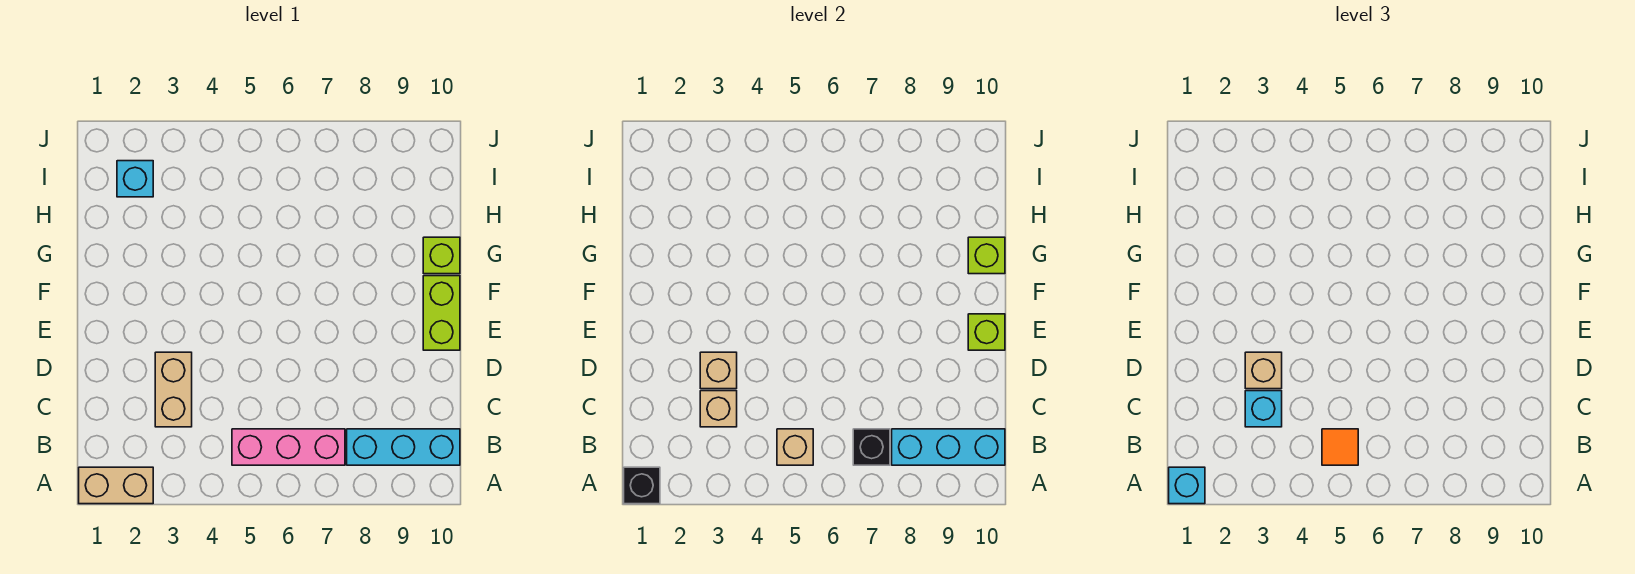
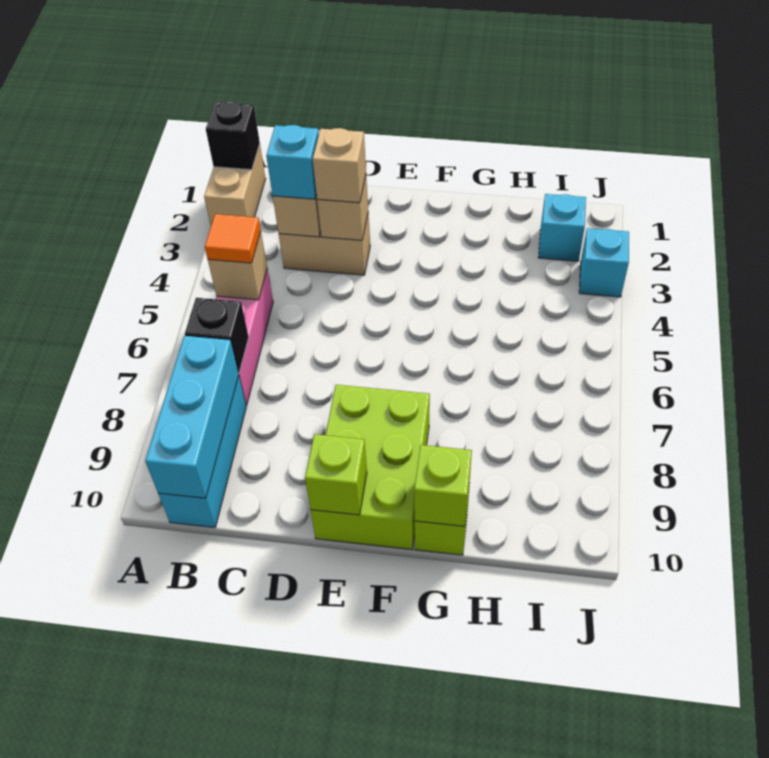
cyan 1x1 brick [1169,467,1205,504] -> cyan 1x1 brick moved to [579,228,629,297]
lime 1x2 brick [423,276,460,350] -> lime 2x3 brick [311,385,430,549]

